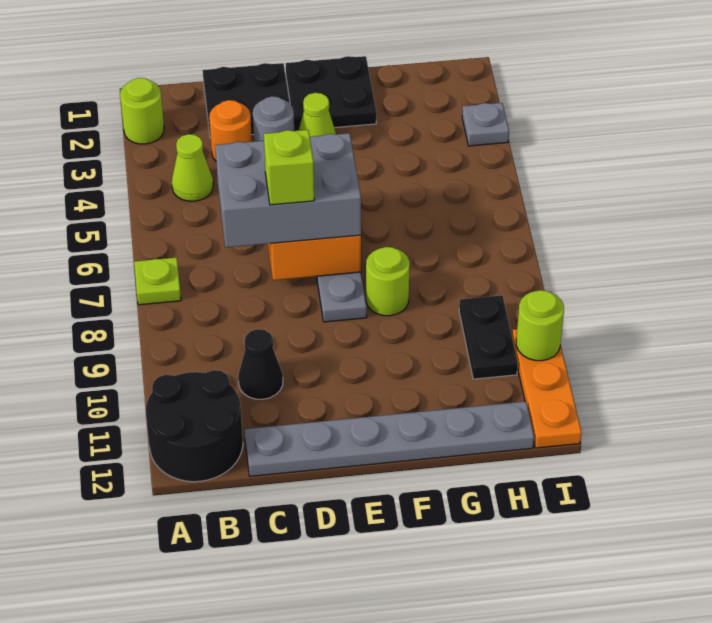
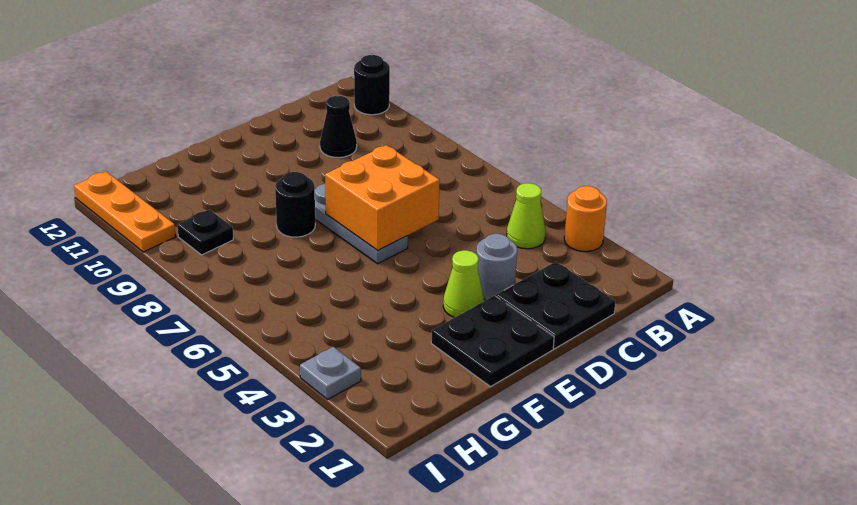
lime 1x1 round brick [120,78,164,144] -> none
lime 1x1 plate [134,257,181,305] -> none
black 2x2 round brick [146,370,243,482] -> black 1x1 round brick [354,55,390,115]
orange 1x1 round brick [209,100,252,161] -> orange 1x1 round brick moved to [564,186,607,252]
grey 2x3 brick [215,133,361,247] -> none
grey 1x6 plate [245,401,534,476] -> none
lime 1x1 brick [264,130,314,205] -> none
lime 1x1 round brick [366,247,410,316] -> black 1x1 round brick [275,172,315,237]
black 1x2 plate [459,295,518,379] -> black 1x1 plate [177,210,233,255]
lime 1x1 round brick [516,290,564,361] -> none

